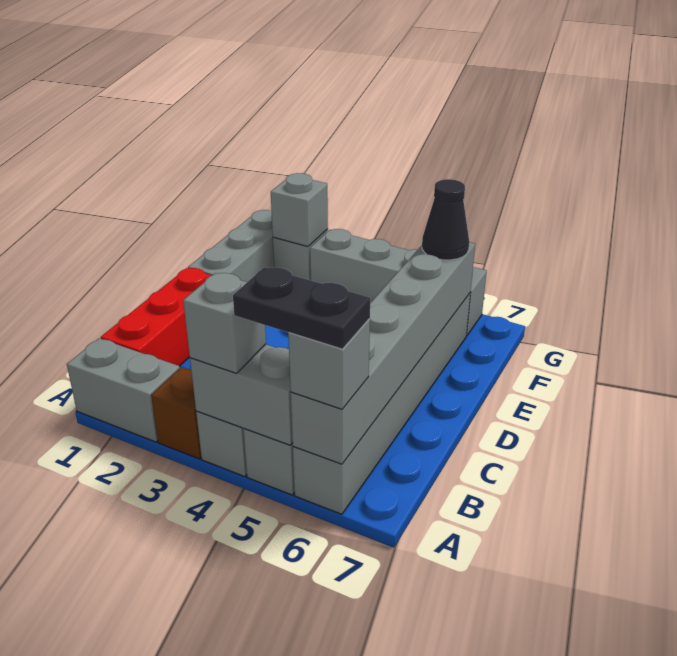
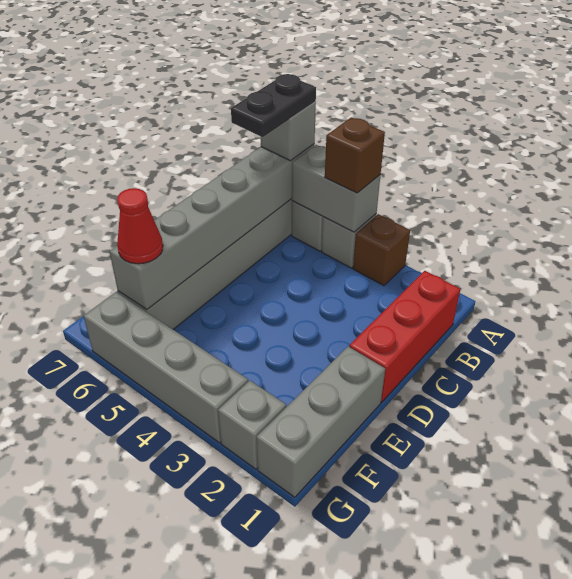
grey 1x2 brick [67,338,180,442] -> none
grey 1x1 brick [183,273,266,373] -> brown 1x1 brick [325,117,385,193]
black 1x2 plate [233,267,370,349] -> black 1x2 plate turned to [231,74,316,137]
black 1x1 cone [422,179,469,260] -> red 1x1 cone [117,188,163,264]
grey 1x1 brick [271,173,328,247] -> none

